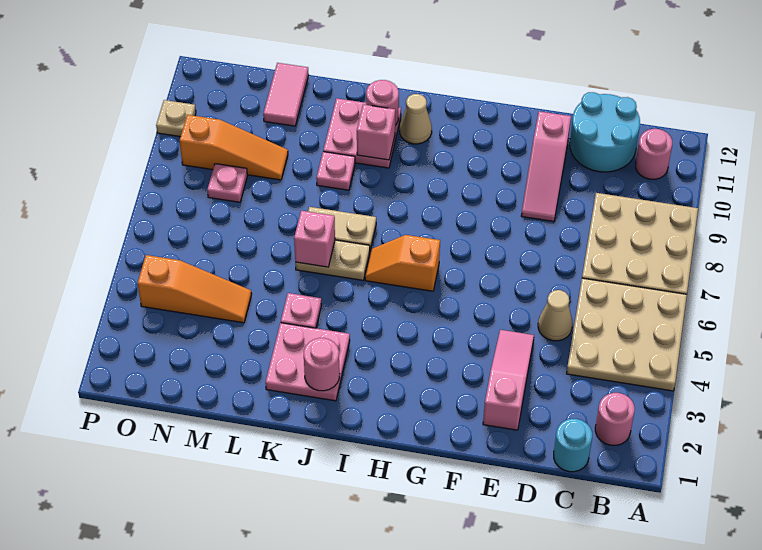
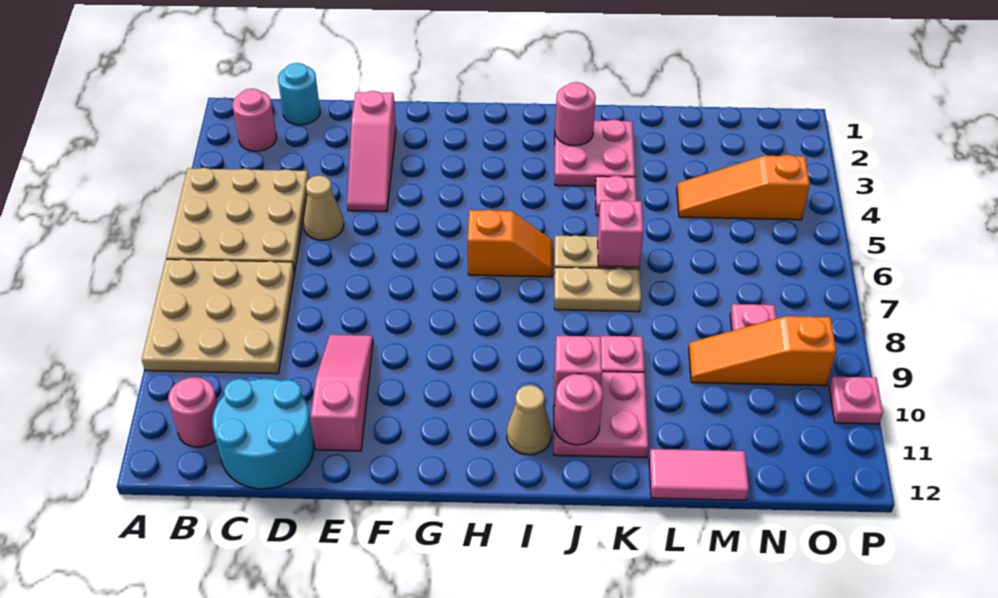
pink 1x2 tile [263,63,309,126] -> pink 1x2 tile turned to [649,449,749,500]
tan 1x1 plate [156,100,196,137] -> pink 1x1 plate [829,377,883,424]

